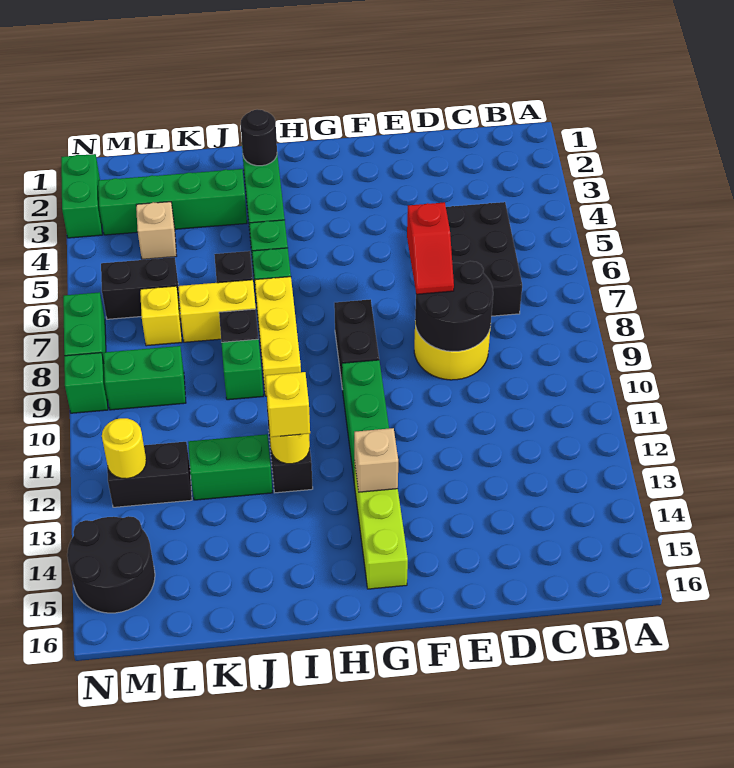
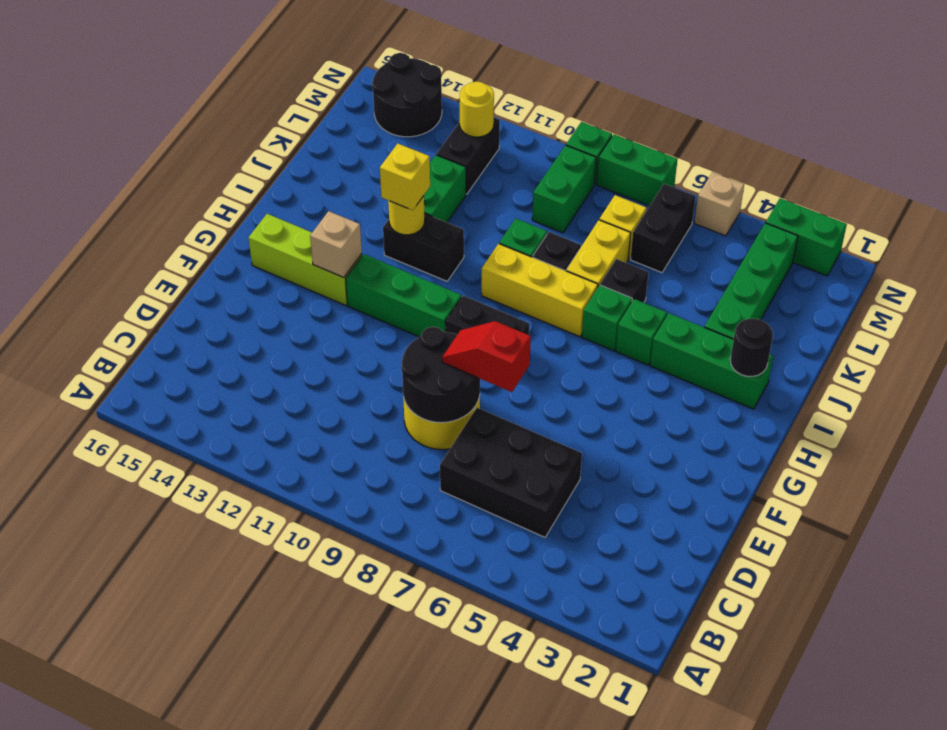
tan 1x1 brick [136,202,177,259] -> tan 1x1 brick moved to [694,172,744,236]

